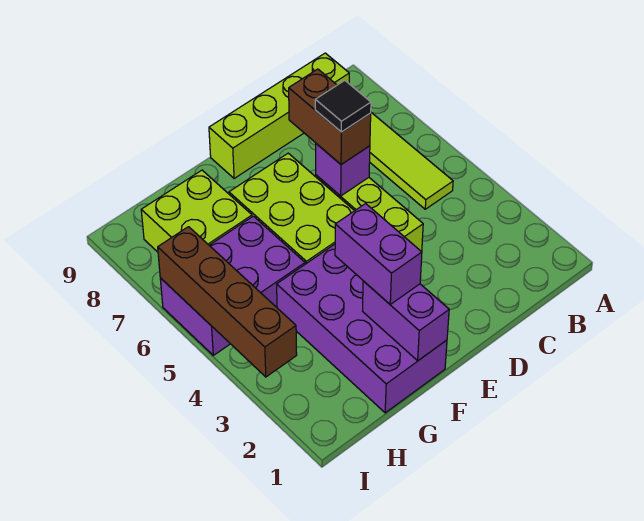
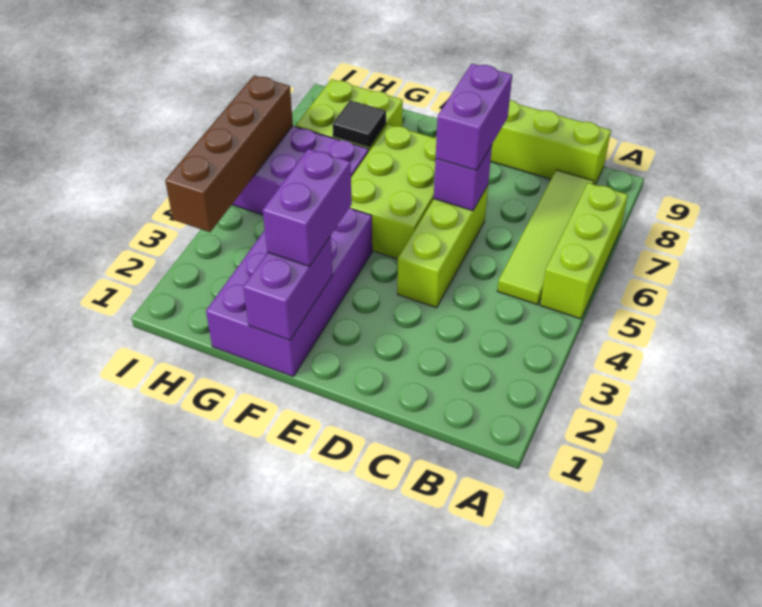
none -> lime 1x3 brick [540,183,628,319]
brown 1x2 brick [289,69,371,165] -> purple 1x2 brick [436,64,512,170]
black 1x1 tile [315,80,371,132] -> black 1x1 tile moved to [333,100,386,147]

